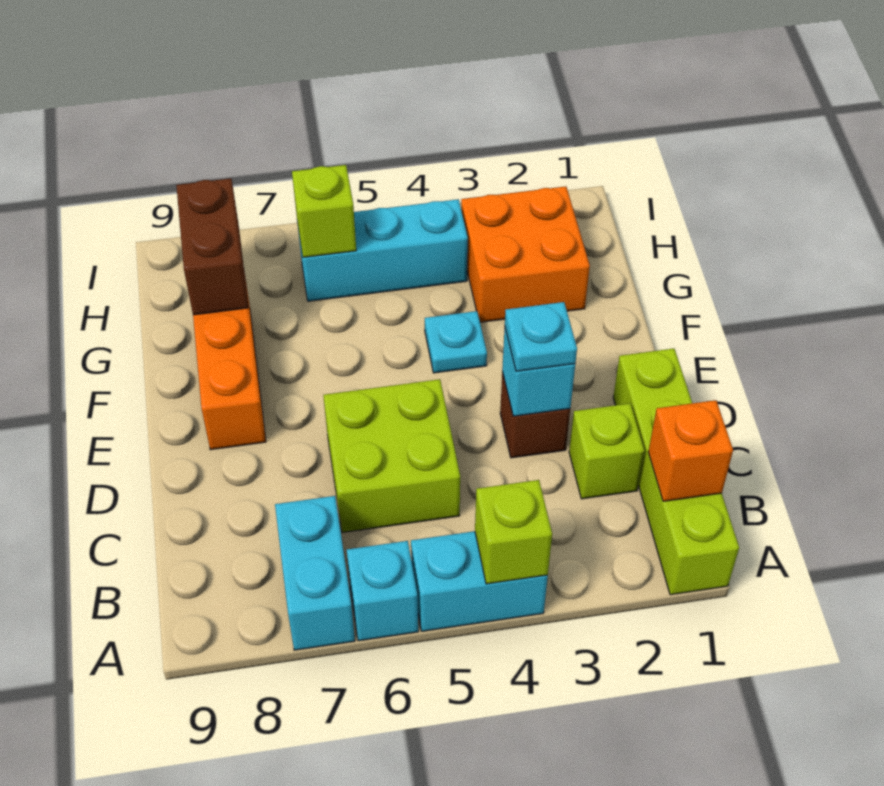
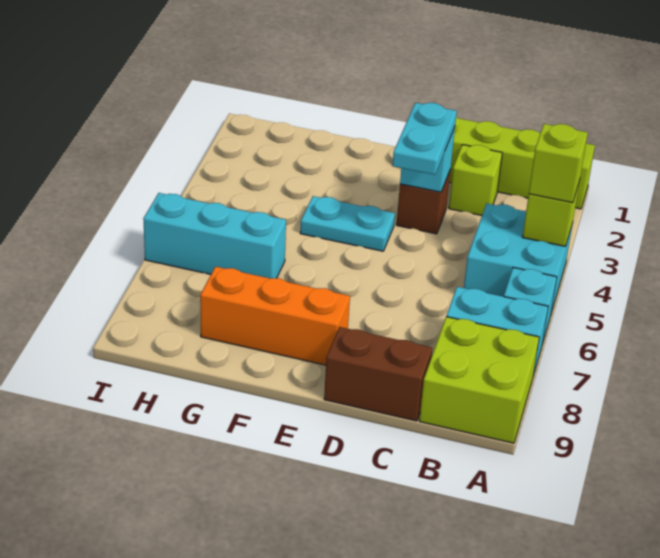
cyan 1x2 brick [411,531,548,631] -> cyan 2x2 brick [464,204,573,313]
orange 1x1 brick [648,400,733,501] -> none
lime 2x2 brick [323,379,460,533] -> lime 2x2 brick moved to [419,317,539,443]
cyan 1x1 plate [505,302,577,371] -> cyan 1x2 plate [392,103,457,175]
cyan 1x1 plate [425,311,487,373] -> cyan 1x2 plate [300,196,395,251]
orange 2x2 brick [461,186,590,322] -> none
brown 1x2 brick [176,178,248,315] -> brown 1x2 brick moved to [324,327,432,421]
cyan 1x3 brick [297,199,468,301] -> cyan 1x3 brick turned to [143,193,286,279]
lime 1x1 brick [292,165,356,257] -> lime 1x1 brick moved to [529,124,588,203]

